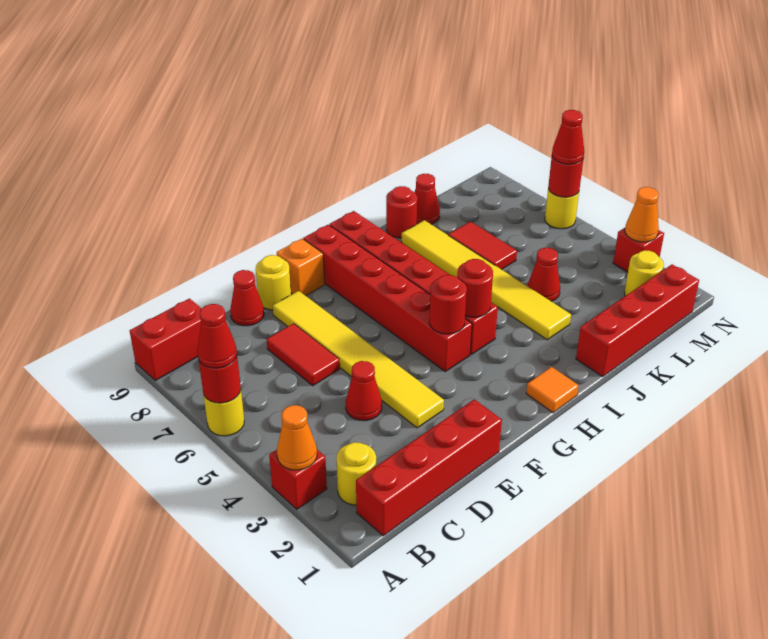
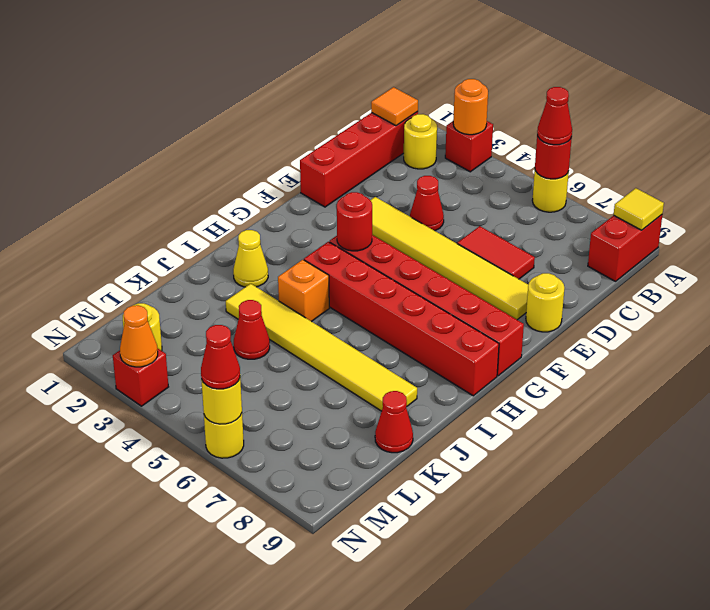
orange 1x1 cone [277,405,317,470] -> orange 1x1 round brick [453,79,488,135]
none -> yellow 1x1 tile [614,188,664,230]
red 1x1 cone [230,270,264,326] -> none
orange 1x1 brick [277,239,325,296] -> orange 1x1 brick moved to [278,260,329,322]
orange 1x1 tile [526,367,579,413] -> orange 1x1 tile moved to [371,87,418,126]
red 1x1 round brick [457,259,493,317] -> none
none -> yellow 1x1 cone [233,230,268,287]
red 1x4 brick [576,264,699,377] -> none
red 1x1 round brick [386,186,417,238] -> none
red 1x2 tile [448,222,517,270] -> none
red 1x1 round brick [548,157,584,197] -> yellow 1x1 round brick [201,378,242,424]

